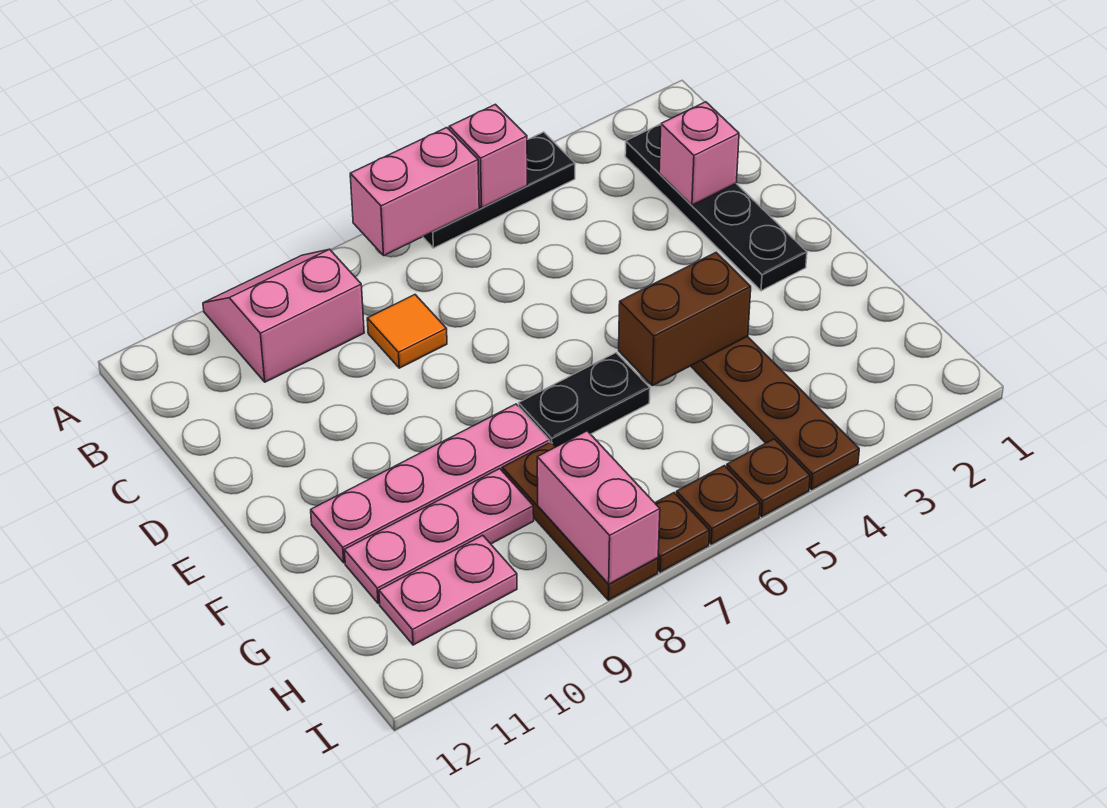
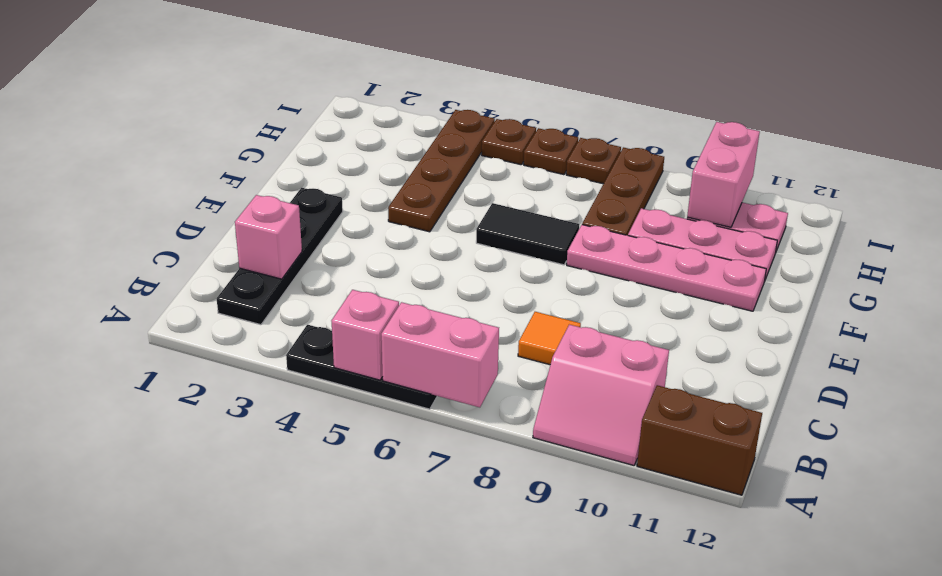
brown 1x2 brick [619,253,751,386] -> brown 1x2 brick moved to [637,385,762,495]
black 1x2 plate [519,353,650,447] -> black 1x2 tile [476,203,579,265]
pink 1x2 brick [537,431,660,584] -> pink 1x2 brick moved to [687,122,760,227]

